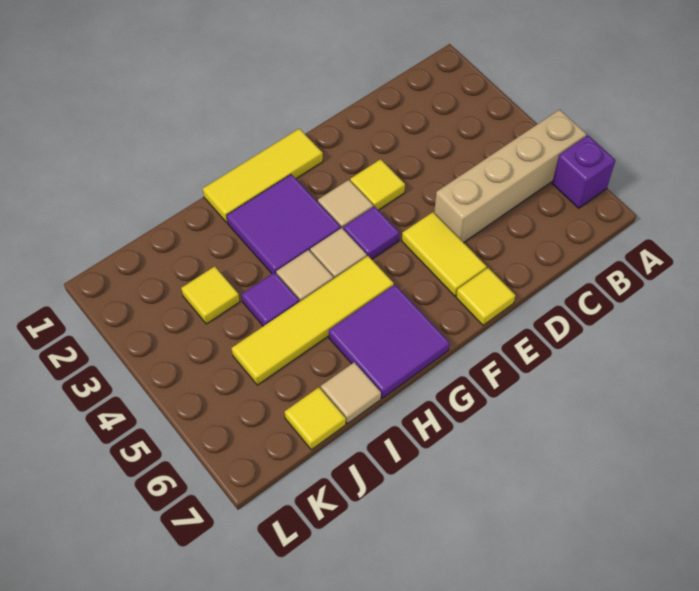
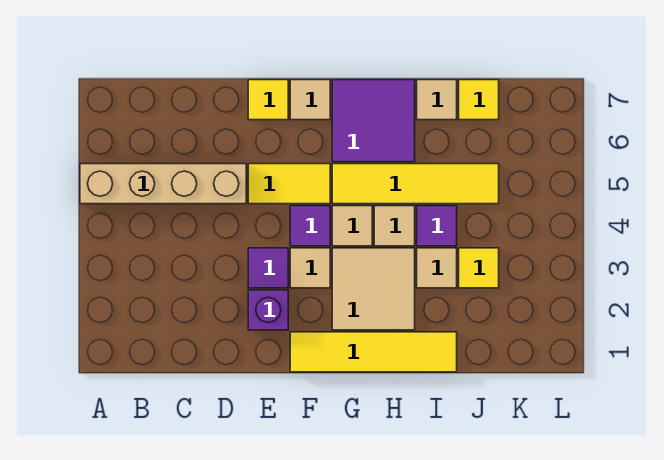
purple 1x1 brick [552,135,615,208] -> purple 1x1 brick moved to [248,290,288,330]
yellow 1x1 tile [350,159,405,210] -> purple 1x1 tile [248,248,288,288]
yellow 1x2 tile [402,212,487,296] -> yellow 1x2 tile turned to [248,164,330,204]
yellow 1x3 tile [203,129,323,222] -> yellow 1x4 tile [290,332,457,372]
none -> tan 1x1 tile [290,80,330,120]
purple 2x2 tile [227,174,341,273] -> tan 2x2 tile [332,248,415,330]
none -> tan 1x1 tile [417,248,457,288]

